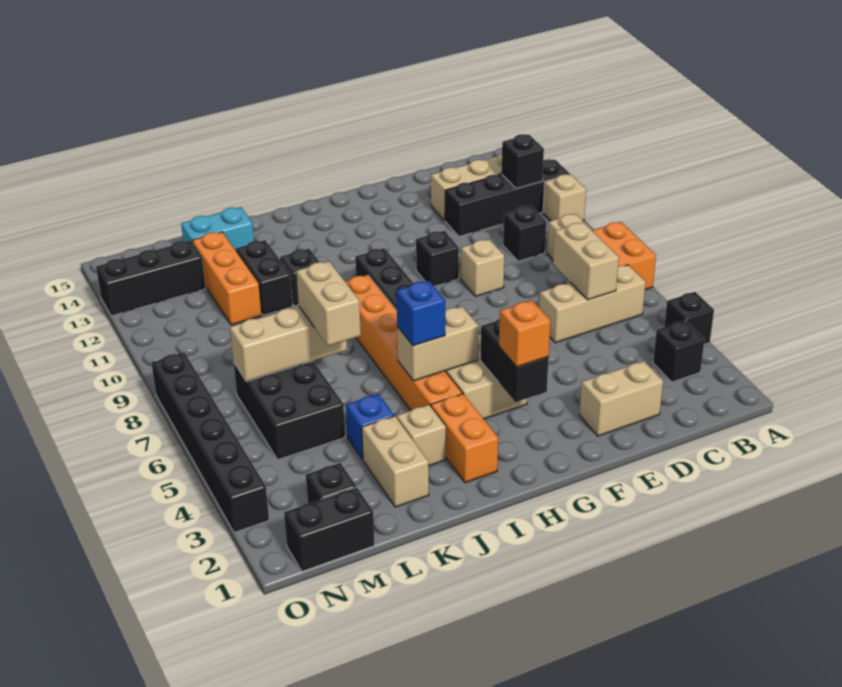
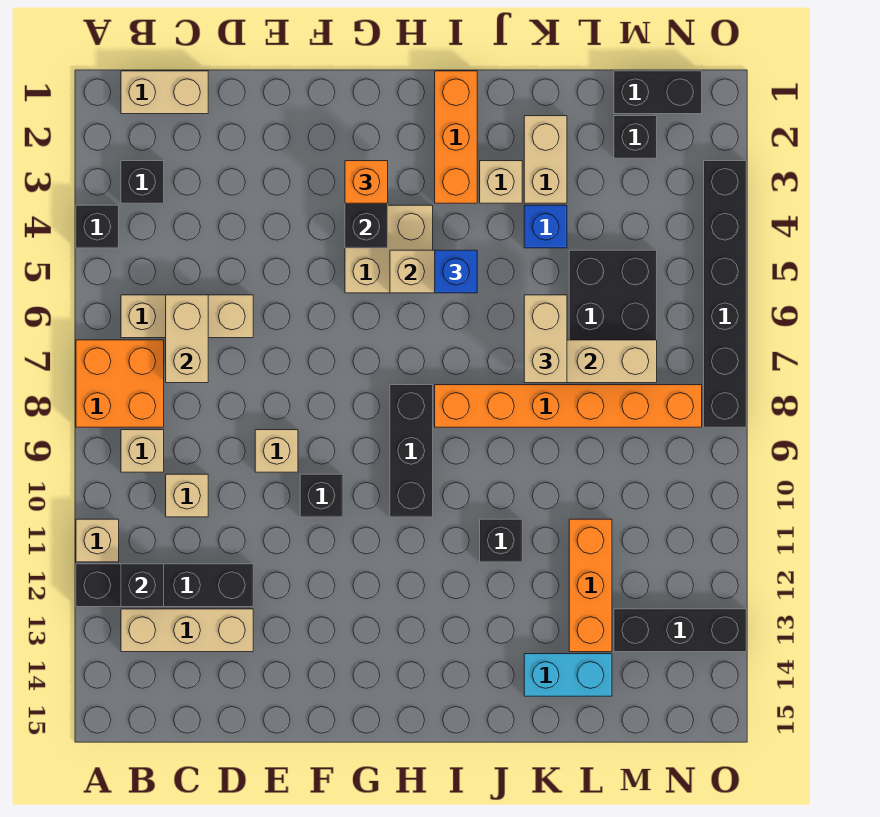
black 1x1 brick [503,206,546,261] -> tan 1x1 brick [166,474,208,517]
tan 1x2 brick [580,361,663,436] -> tan 1x2 brick moved to [121,71,208,114]
orange 1x2 brick [431,394,498,483] -> orange 1x3 brick [435,71,477,203]
orange 1x6 brick [345,275,462,410] -> orange 1x6 brick turned to [435,385,702,427]
black 1x2 brick [236,240,293,315] -> none

